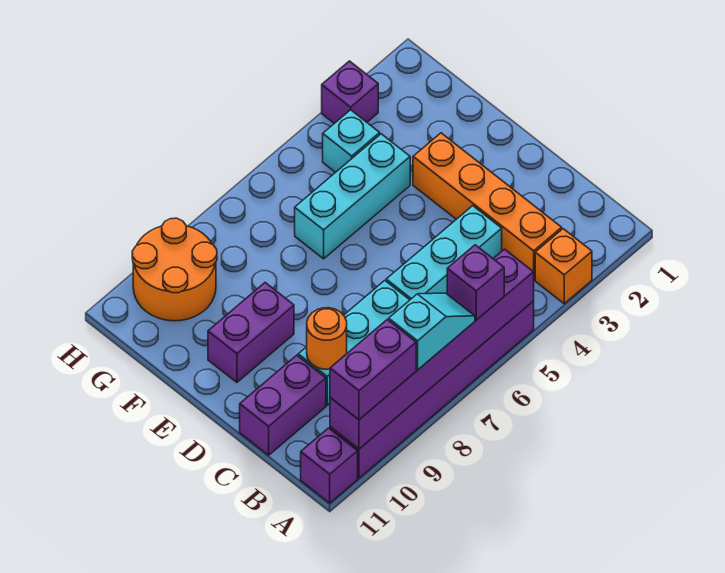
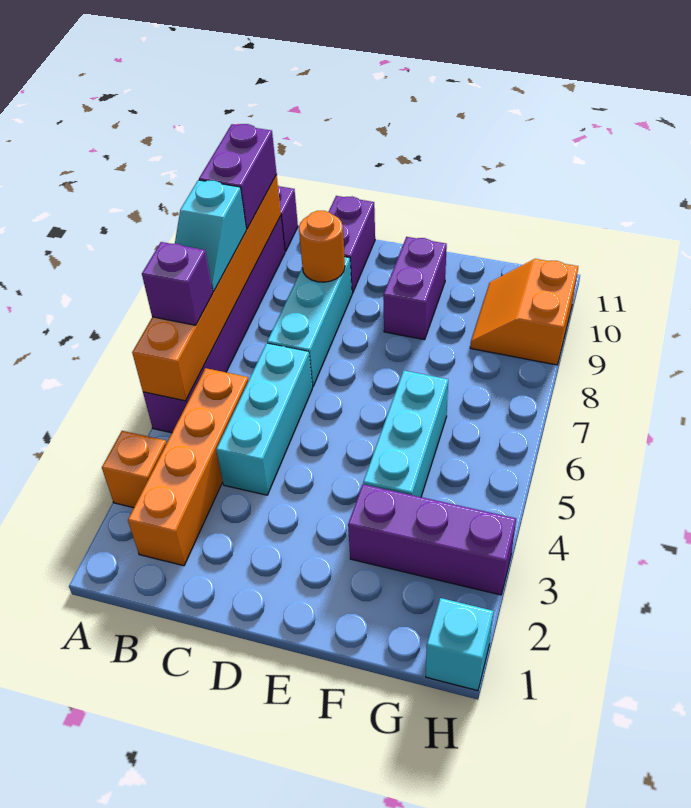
purple 1x6 brick [330,249,534,449] -> orange 1x6 brick [132,175,281,401]
orange 1x4 brick [413,133,562,279] -> orange 1x4 brick turned to [128,368,249,566]
cyan 1x1 brick [323,110,380,172] -> cyan 1x1 brick moved to [426,598,494,691]
orange 2x2 round brick [132,218,217,321] -> orange 2x2 slope [470,259,578,365]
purple 1x1 brick [322,61,378,123] -> purple 1x3 brick [348,484,516,595]

